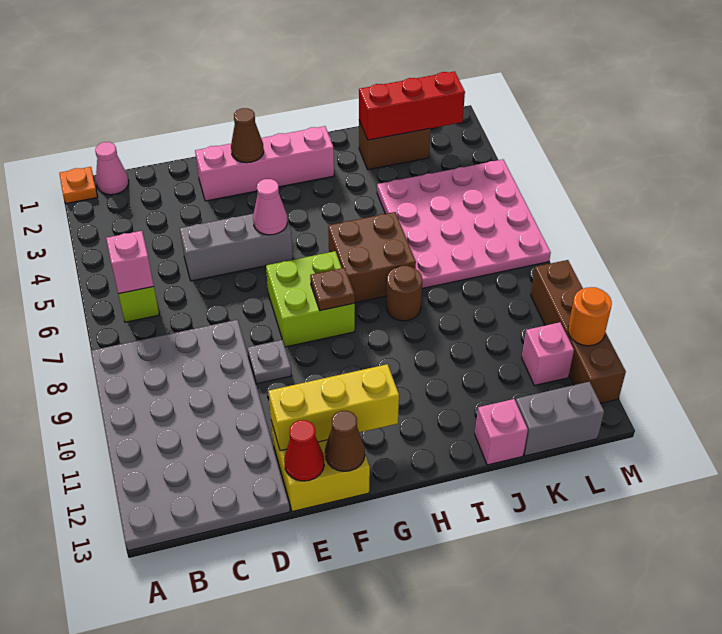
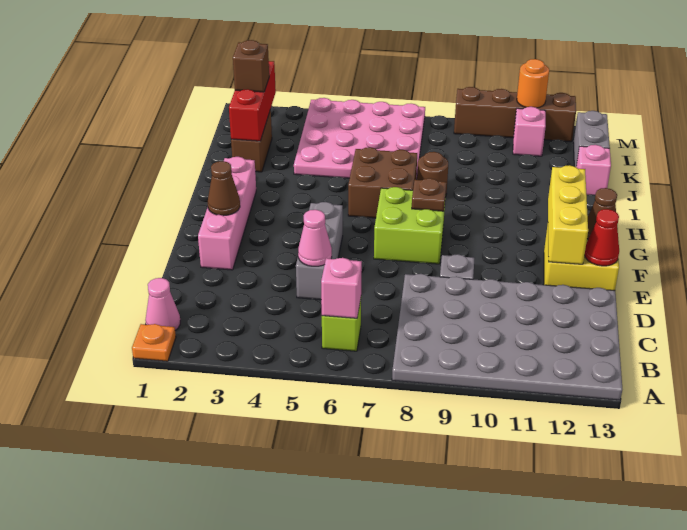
pink 1x1 cone [253,179,287,235] -> pink 1x1 cone moved to [298,209,332,266]
none -> brown 1x1 brick [233,40,269,92]

